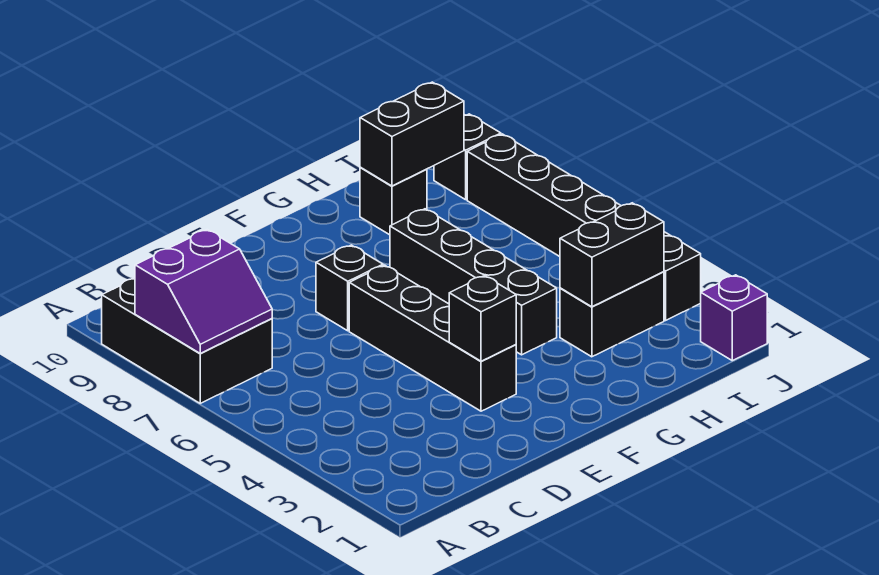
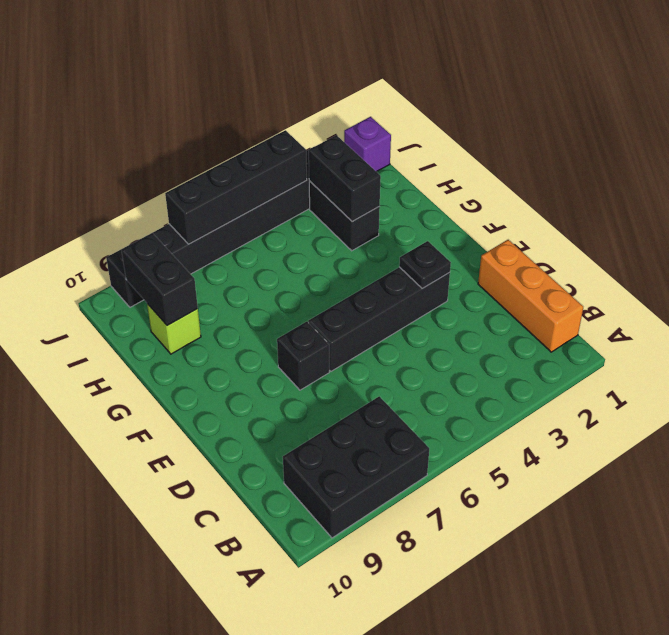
purple 2x2 slope [135,230,272,353] -> none
none -> orange 1x3 brick [478,240,583,352]
black 1x1 brick [449,276,516,361] -> black 1x1 plate [399,241,451,288]
black 1x4 brick [390,209,557,355] -> black 1x4 brick moved to [165,130,307,244]
black 1x1 brick [360,167,427,235] -> lime 1x1 brick [147,304,201,354]

